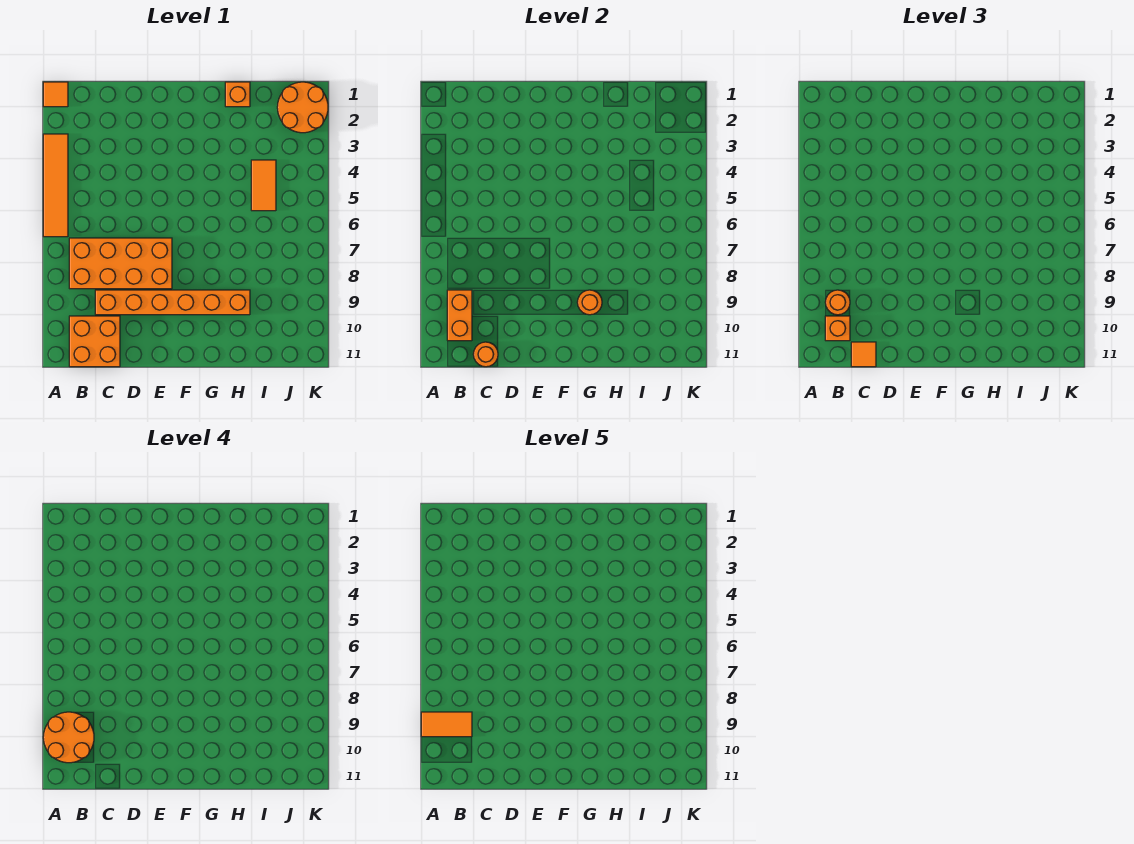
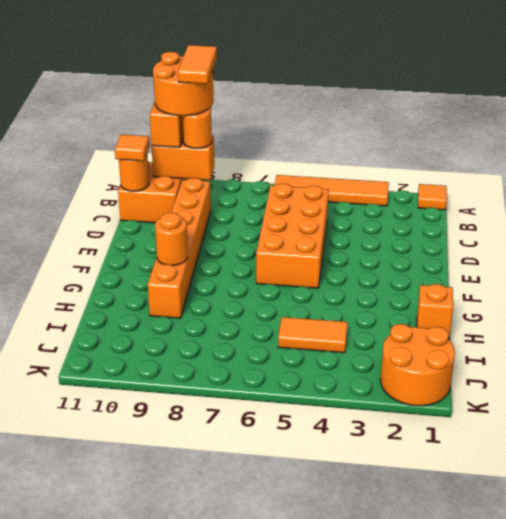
orange 2x4 brick [69,238,172,289] -> orange 2x4 brick moved to [256,184,329,288]

